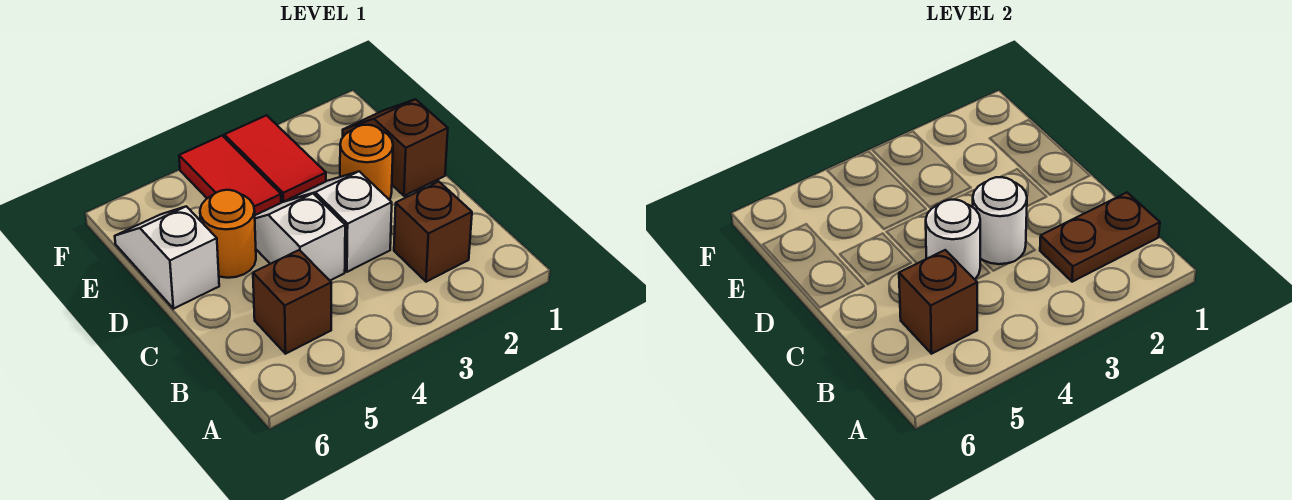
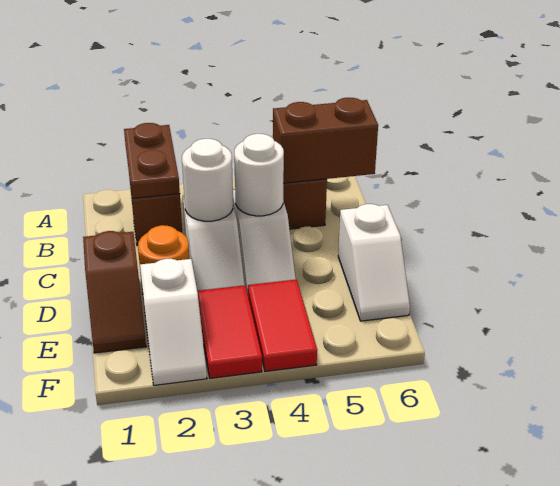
brown 1x2 plate [1040,193,1160,282] -> brown 1x2 plate turned to [124,123,180,198]
brown 1x1 brick [899,250,977,354] -> brown 1x2 brick [273,98,378,183]
orange 1x1 round brick [200,190,256,278] -> none
none -> white 1x2 slope [140,259,207,385]

